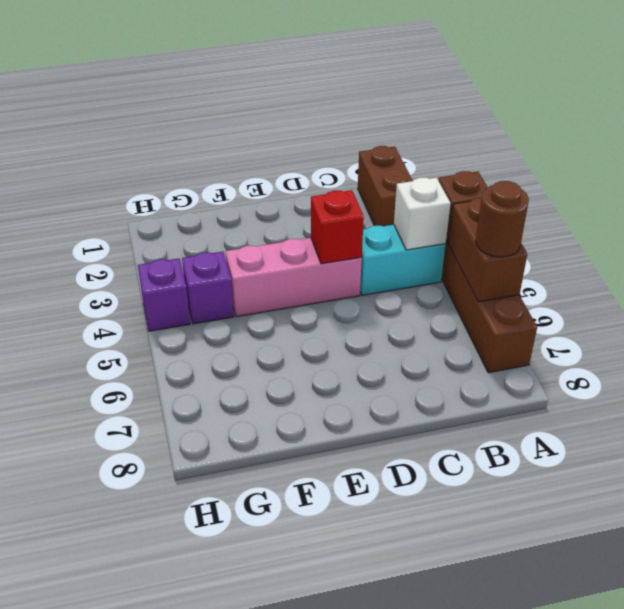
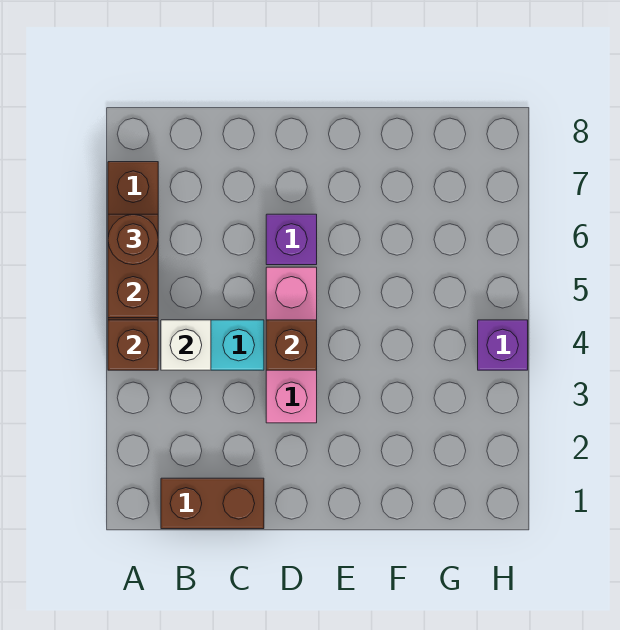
brown 1x2 brick [358,146,413,226] -> brown 1x2 brick turned to [161,478,264,529]
pink 1x3 brick [226,238,362,317] -> pink 1x3 brick turned to [266,267,317,423]
red 1x1 brick [311,190,364,264] -> brown 1x1 brick [266,320,317,370]
purple 1x1 brick [182,251,234,324] -> purple 1x1 brick moved to [266,214,317,265]

